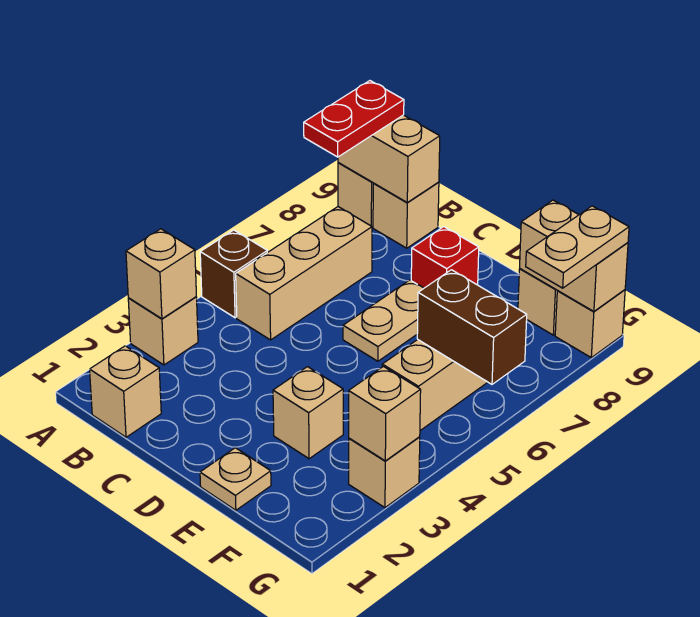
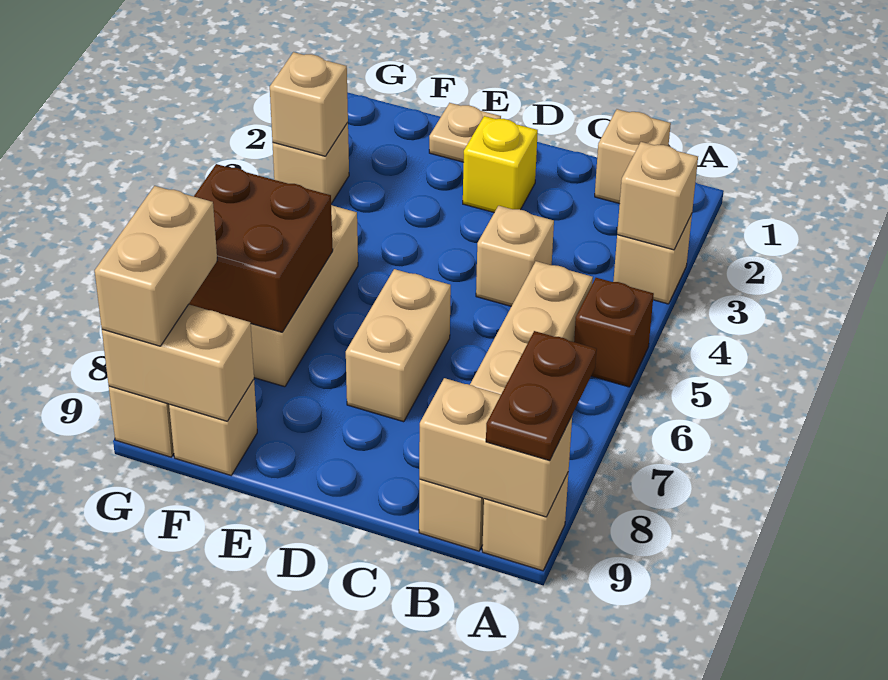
red 1x2 plate [304,81,404,157] -> brown 1x2 plate [486,331,597,461]
none -> yellow 1x1 brick [463,116,538,212]
tan 1x2 plate [343,280,424,361] -> tan 1x2 brick [346,269,451,422]
red 1x1 brick [411,227,479,288] -> none
tan 1x1 brick [273,367,343,459] -> tan 1x1 brick moved to [476,206,554,306]
brown 1x2 brick [417,270,527,384] -> brown 2x2 brick [189,164,333,332]
tan 1x2 plate [526,206,629,288] -> tan 1x2 brick [95,186,217,346]

